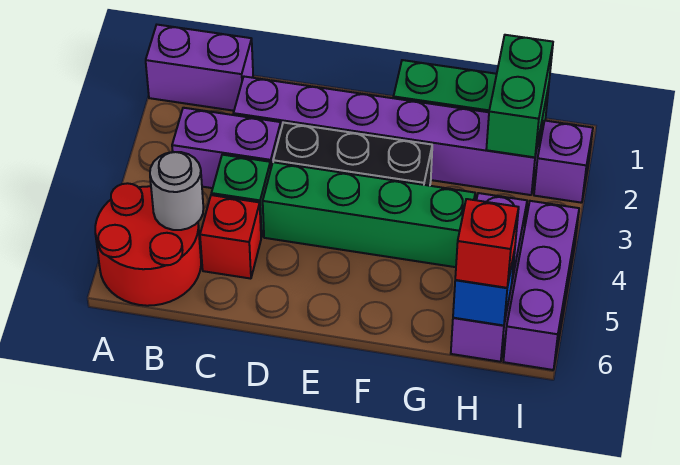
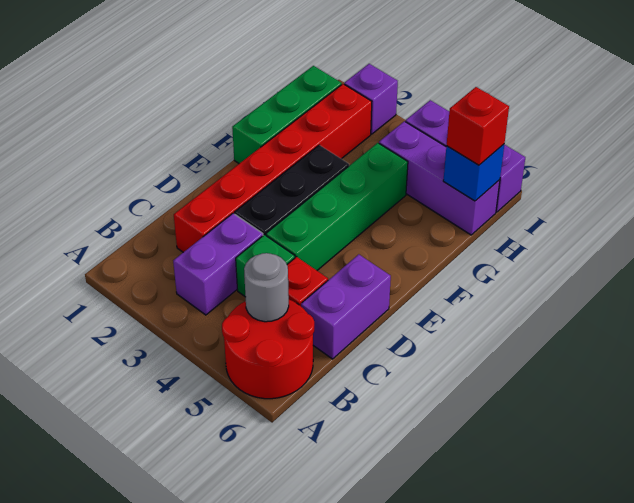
purple 1x2 brick [146,25,253,111] -> purple 1x2 brick moved to [301,254,391,359]
purple 1x6 brick [233,77,542,195] -> red 1x6 brick [174,84,372,252]
green 1x2 brick [486,35,553,157] -> none

